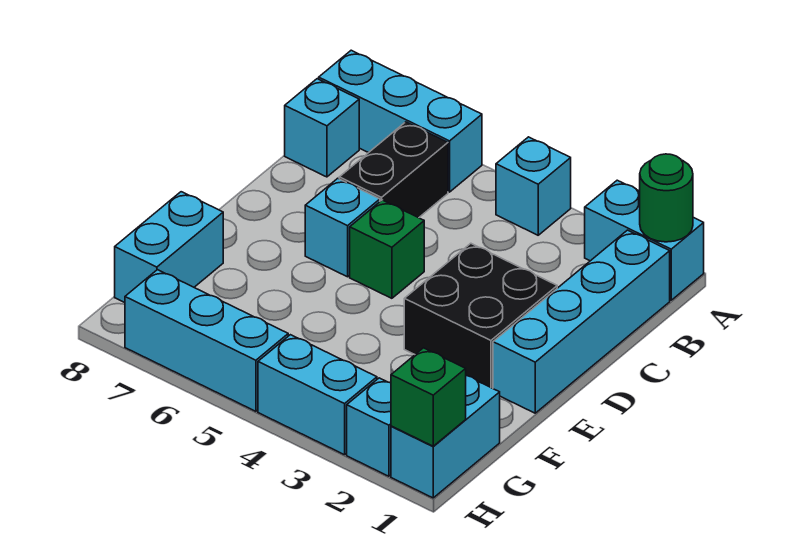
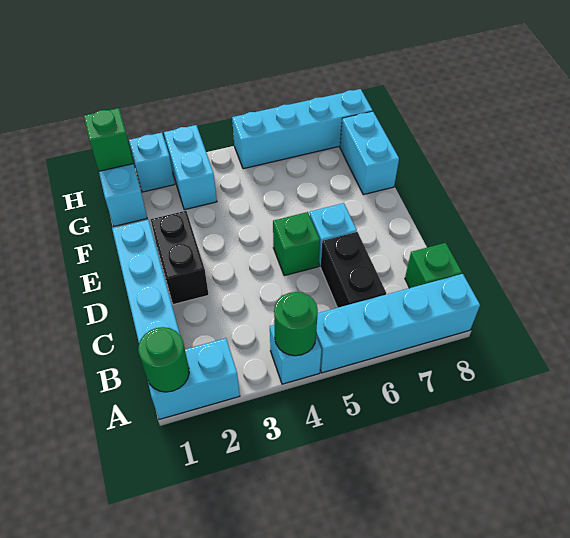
none -> green 1x1 round brick [274,292,318,356]
cyan 1x3 brick [319,50,482,192] -> cyan 1x4 brick [316,274,480,373]
cyan 1x1 brick [285,79,359,177] -> green 1x1 brick [405,243,462,288]
black 2x2 brick [404,243,557,388] -> black 1x2 brick [151,211,209,305]
cyan 1x2 brick [258,335,377,455] -> cyan 1x2 brick turned to [164,125,217,210]
cyan 1x3 brick [125,270,288,411] -> cyan 1x4 brick [232,89,373,169]

